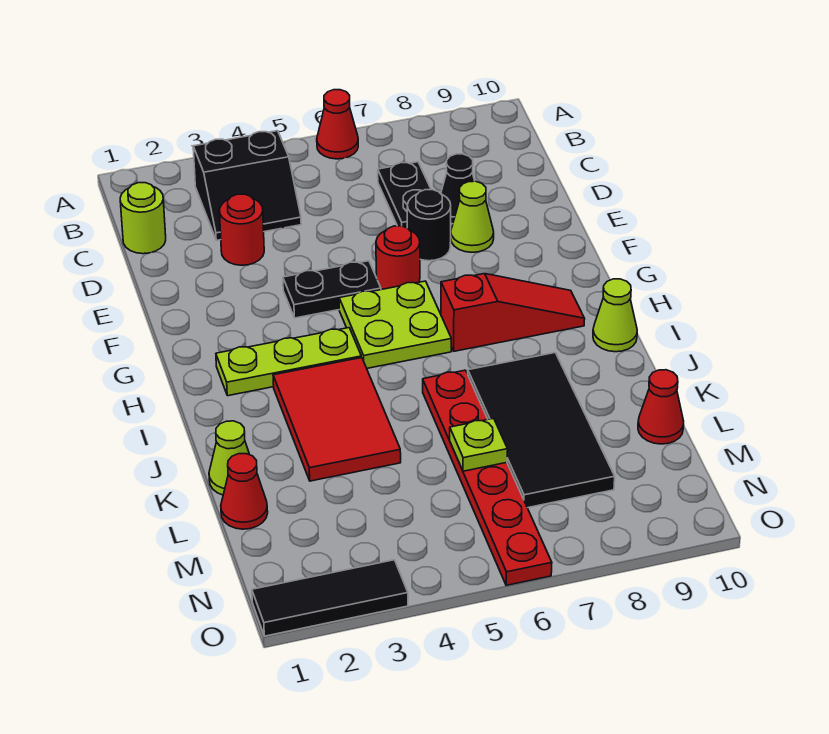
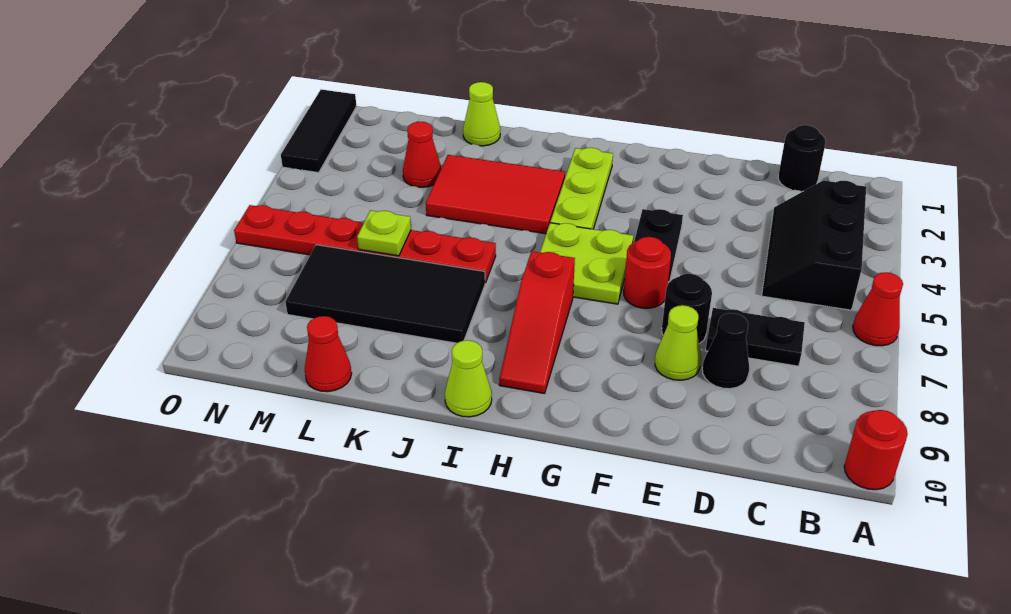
black 2x2 slope [193,131,301,240] -> black 2x3 slope [762,181,866,310]
lime 1x1 round brick [120,183,166,254] -> black 1x1 round brick [778,125,826,192]
red 1x1 round brick [220,194,264,265] -> red 1x1 round brick moved to [844,410,908,490]
red 1x1 cone [221,454,268,529] -> red 1x1 cone moved to [403,122,441,187]

